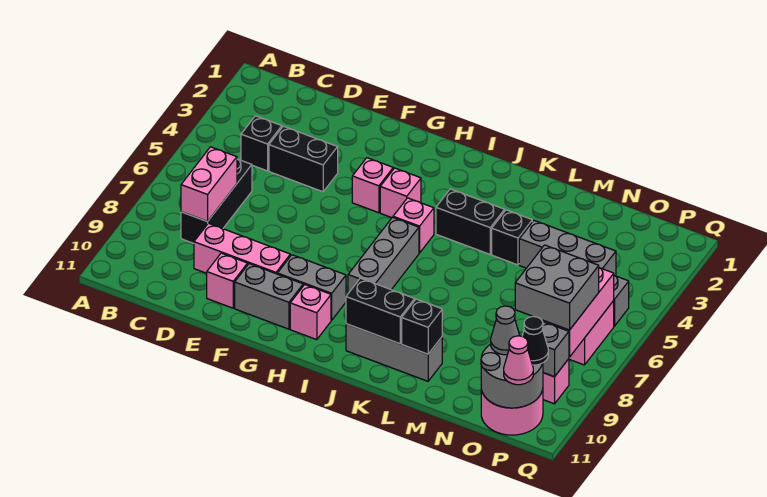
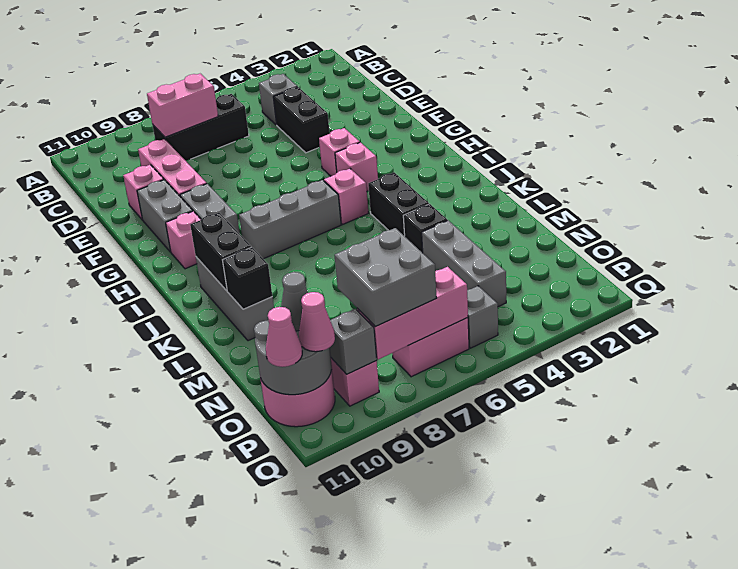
black 1x1 brick [241,116,282,171] -> grey 1x1 brick [259,74,297,125]
black 1x1 cone [522,316,548,365] -> pink 1x1 cone [299,292,335,352]

